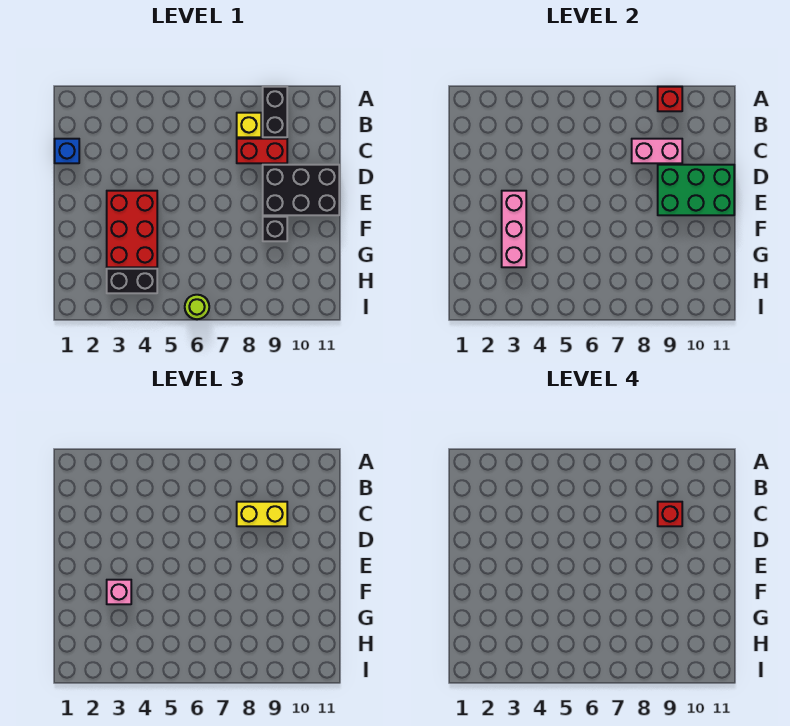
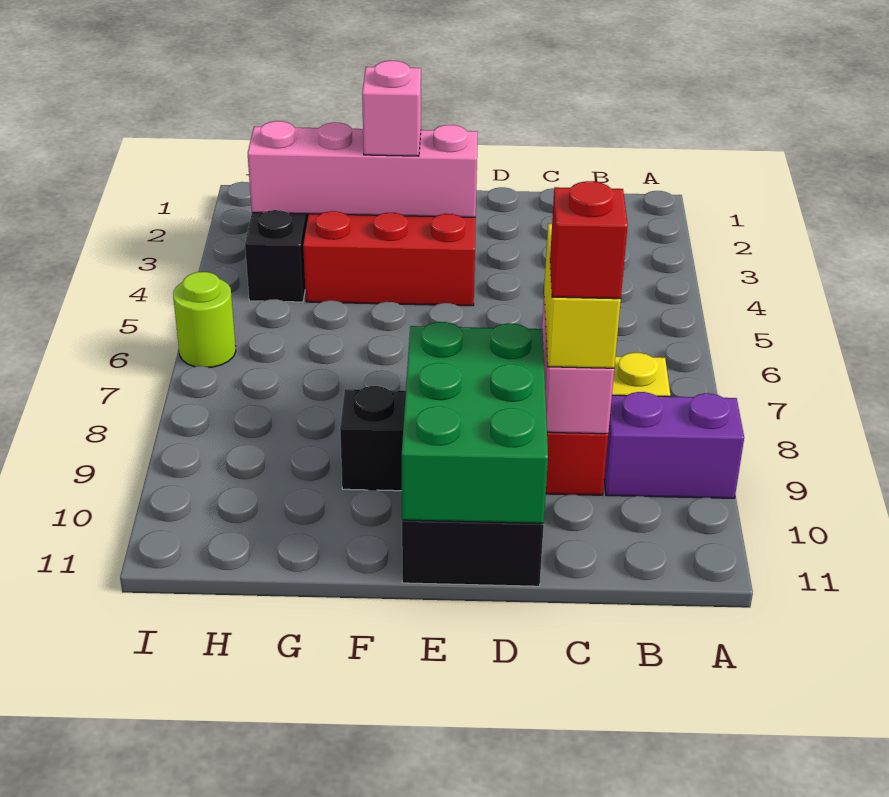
black 1x2 brick [263,87,287,137] -> purple 1x2 brick [604,392,744,498]
red 1x1 brick [658,87,682,111] -> none
blue 1x1 brick [55,139,79,163] -> none
pink 1x3 brick [502,191,526,267] -> pink 1x4 brick [248,121,478,217]

